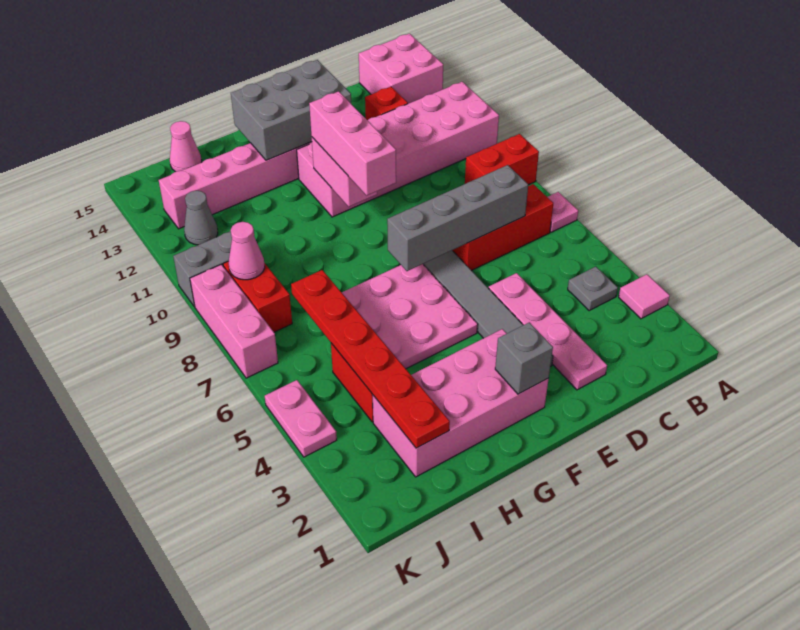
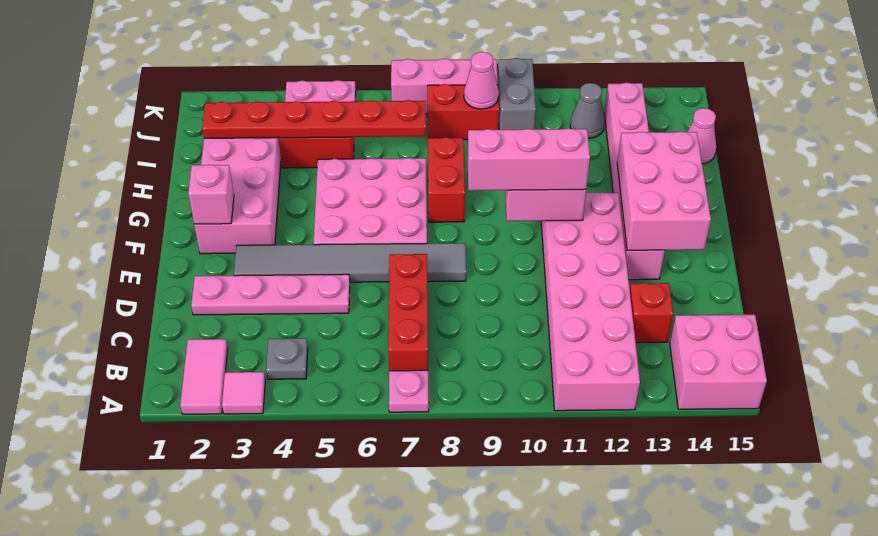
none -> pink 1x2 tile [180,339,228,414]
red 1x2 brick [465,134,539,185] -> red 1x2 brick moved to [428,137,465,222]
grey 1x4 brick [387,165,528,271] -> none
grey 2x3 brick [231,60,351,160] -> pink 2x3 brick [617,131,711,250]
grey 1x1 brick [495,322,553,394] -> pink 1x1 brick [188,165,234,224]

